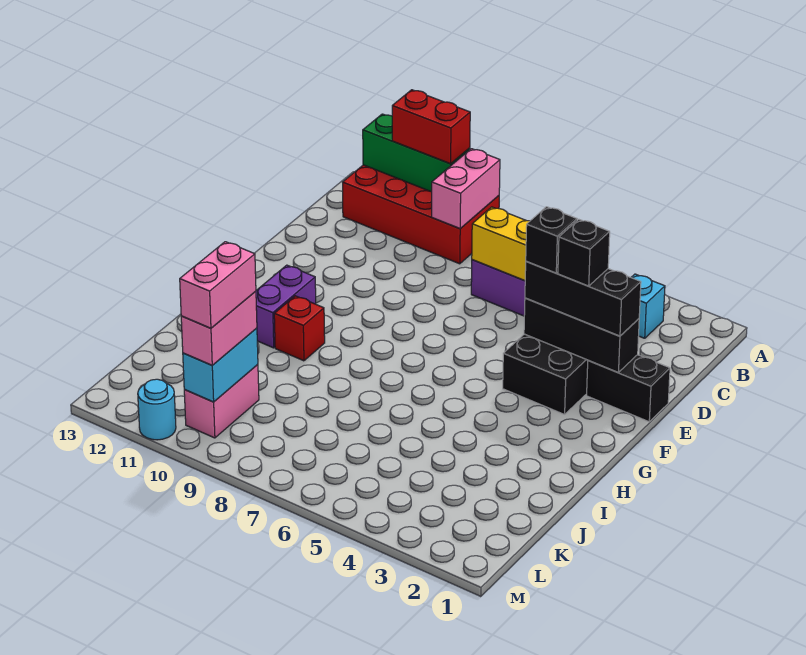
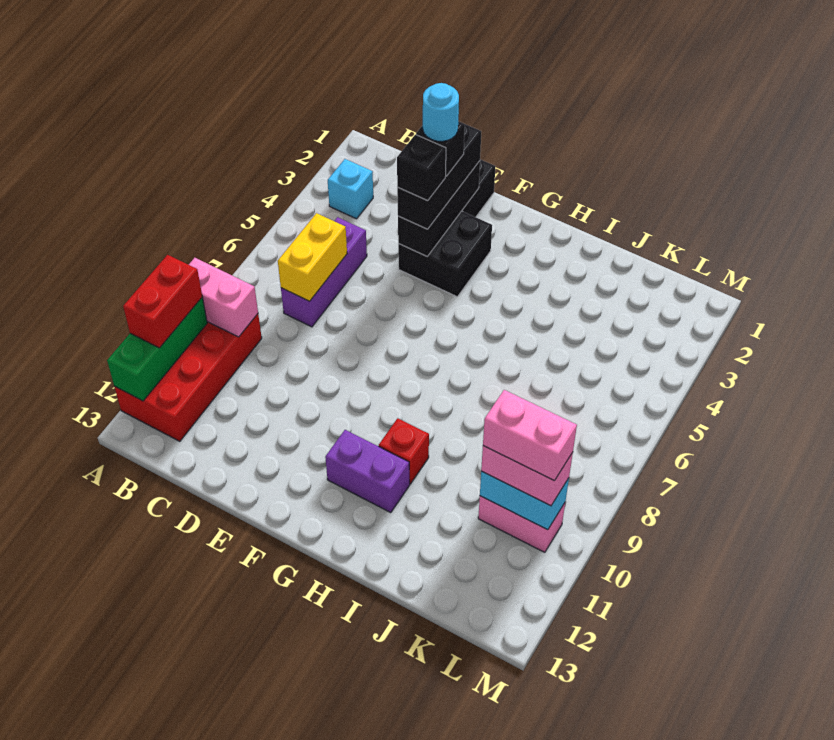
cyan 1x1 round brick [138,379,176,440] -> cyan 1x1 round brick moved to [423,83,459,141]

